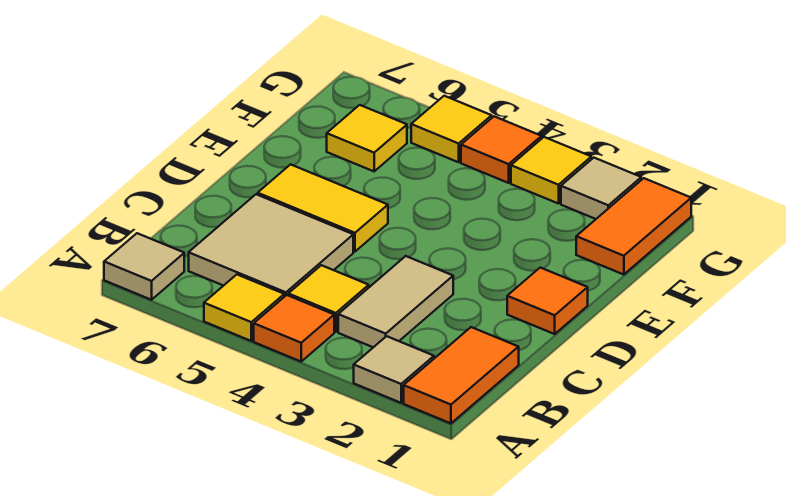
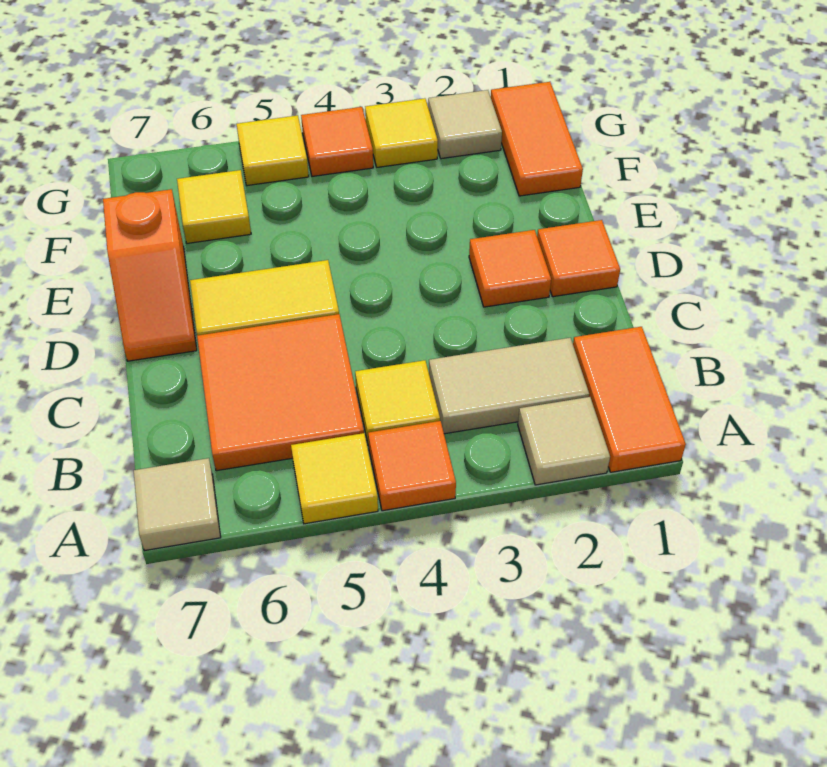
tan 1x2 tile [338,256,453,347] -> tan 1x2 tile turned to [429,338,589,434]
tan 2x2 tile [189,194,353,297] -> orange 2x2 tile [197,314,364,471]
none -> orange 1x1 tile [469,230,551,307]
none -> orange 1x2 slope [103,189,197,361]

